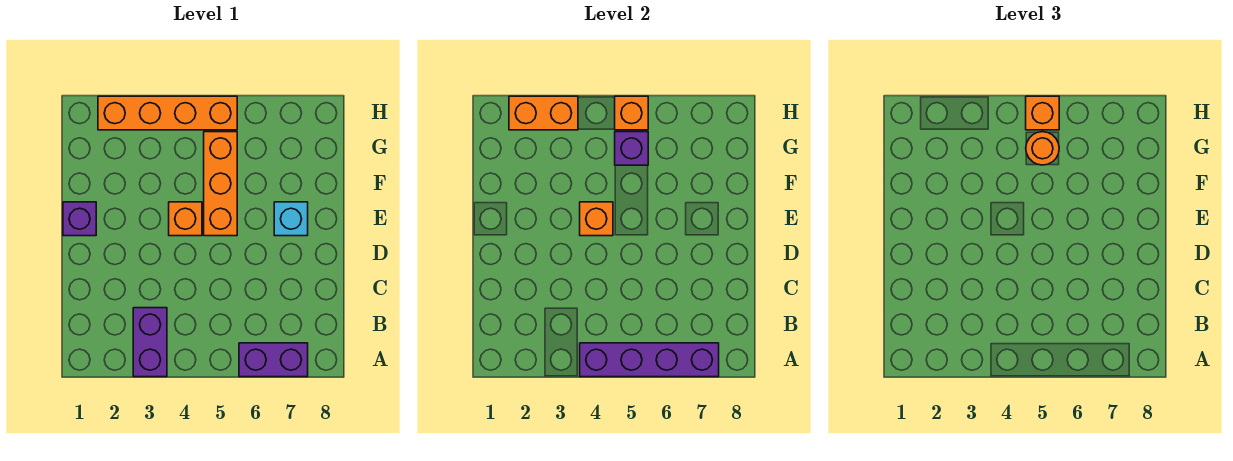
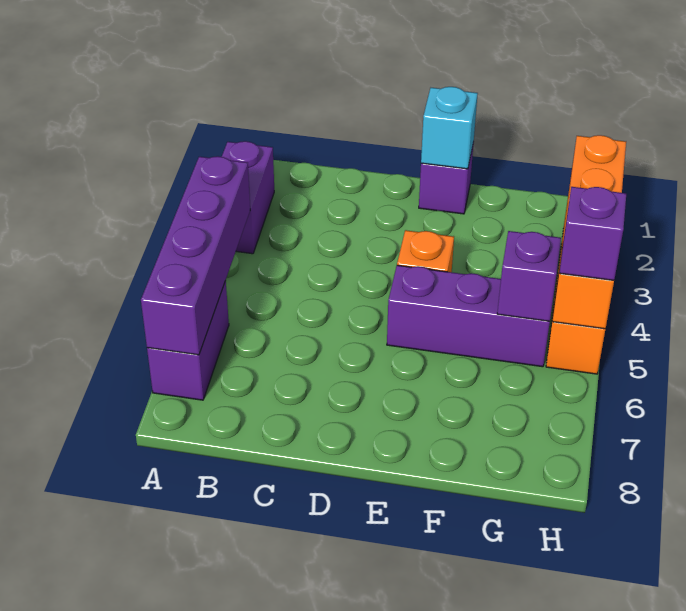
purple 1x2 brick [133,308,167,377] -> purple 1x2 brick turned to [222,141,274,254]
orange 1x1 brick [580,202,613,236] -> none
orange 1x3 brick [204,132,237,236] -> purple 1x3 brick [387,265,550,367]
cyan 1x1 brick [274,202,308,236] -> cyan 1x1 brick moved to [421,87,478,169]
orange 1x1 round brick [1026,132,1059,165] -> none
orange 1x1 brick [1026,96,1059,130] -> purple 1x1 brick [560,187,626,280]

